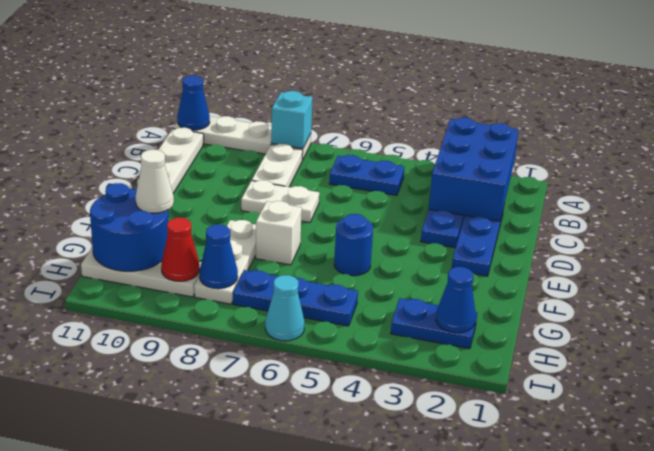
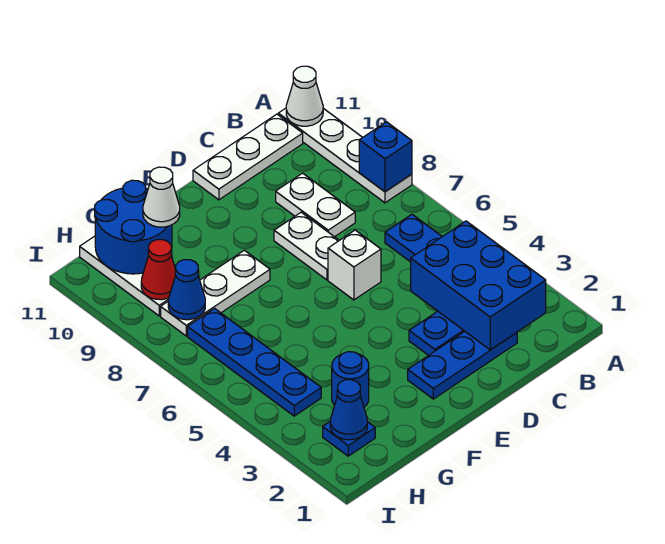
blue 2x3 brick [429,118,519,221] -> blue 2x3 brick turned to [411,221,546,350]
cyan 1x1 brick [271,91,313,149] -> blue 1x1 brick [359,122,412,192]
blue 1x1 cone [177,75,210,130] -> white 1x1 cone [286,66,323,126]
white 1x2 plate [252,144,303,187] -> white 1x2 plate turned to [276,173,355,237]
blue 1x1 round brick [334,214,373,276] -> blue 1x1 round brick moved to [332,352,369,407]
white 1x1 brick [256,201,302,265] -> white 1x1 brick moved to [328,230,381,300]
blue 1x2 plate [391,298,477,349] -> blue 1x1 plate [323,422,375,456]
blue 1x3 plate [233,270,358,326] -> blue 1x4 plate [188,308,321,416]
cyan 1x1 cone [265,275,305,341] -> none

